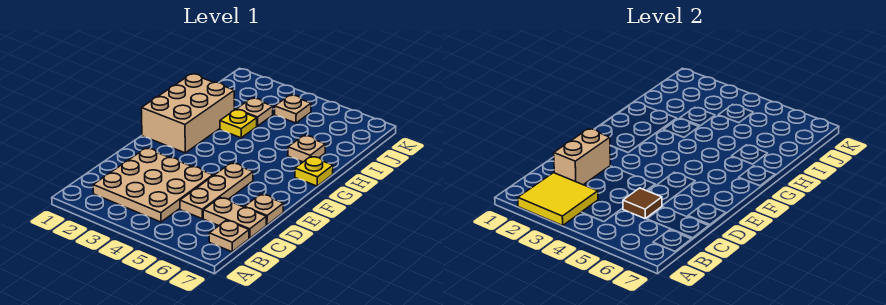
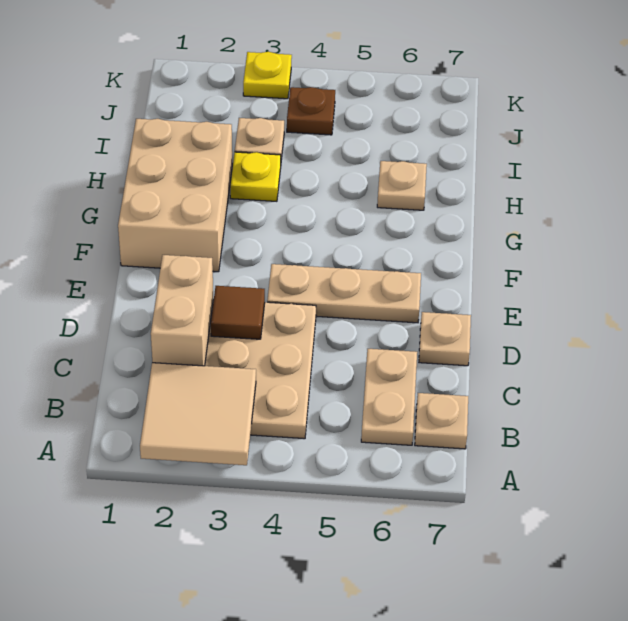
yellow 2x2 tile [518,173,598,225] -> tan 2x2 tile [140,363,256,465]
tan 1x3 plate [180,163,253,219] -> tan 1x3 plate turned to [267,264,421,323]
brown 1x1 tile [623,188,662,219] -> brown 1x1 tile moved to [211,286,265,339]
tan 1x2 plate [203,198,266,238] -> tan 1x2 plate turned to [361,349,417,445]
yellow 1x1 plate [295,156,333,186] -> yellow 1x1 plate moved to [243,52,292,99]
tan 1x1 plate [275,95,311,123] -> brown 1x1 plate [287,87,335,135]

